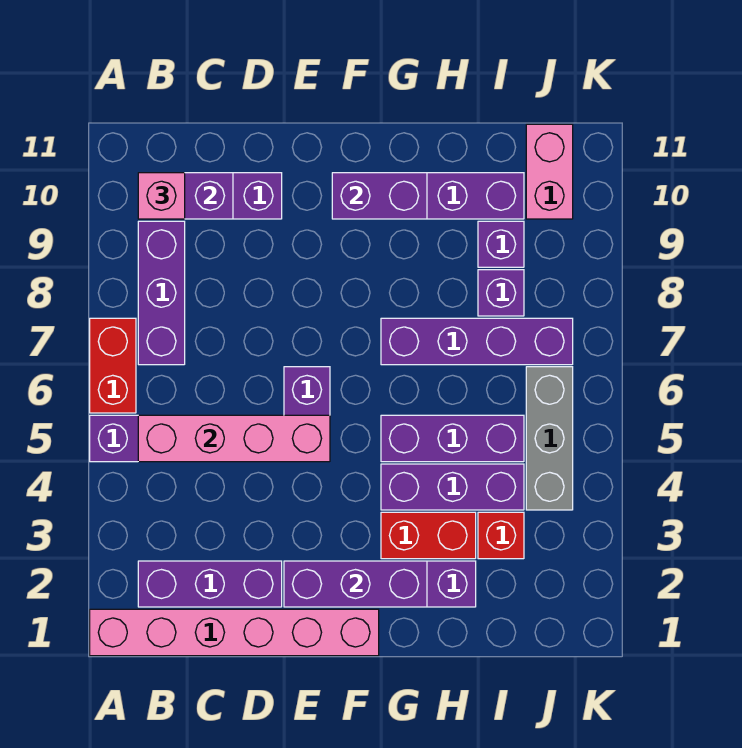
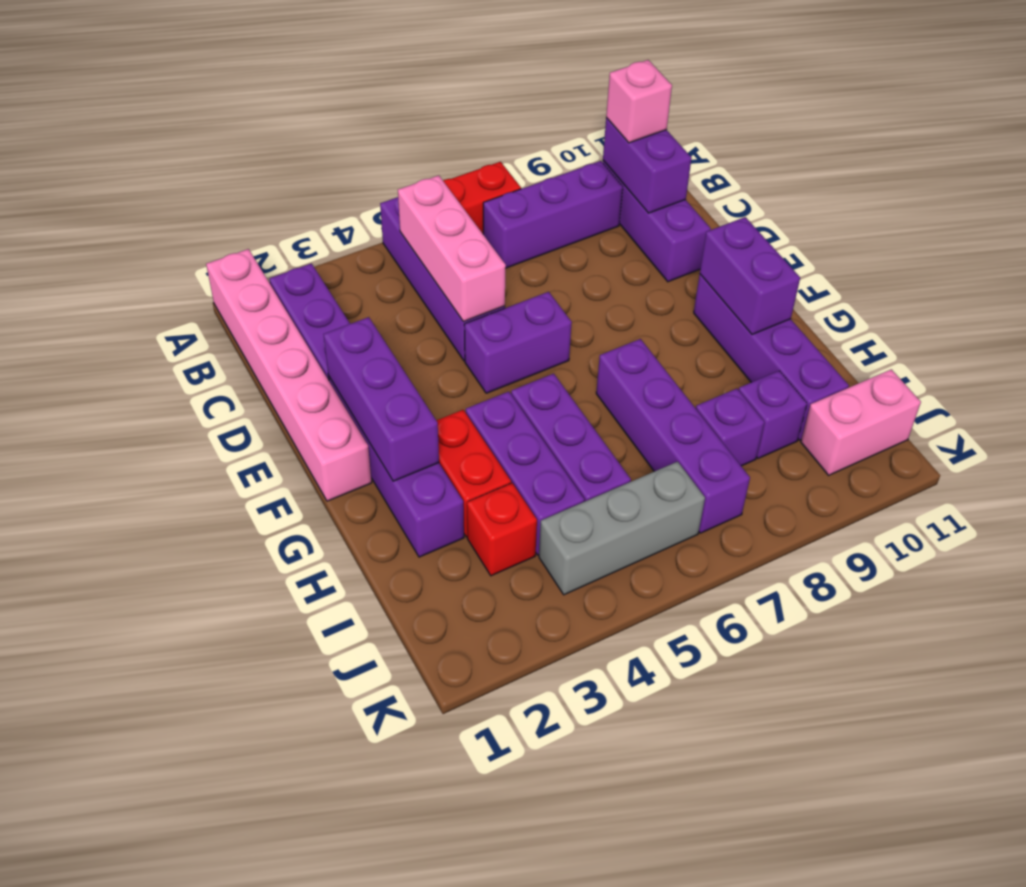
pink 1x4 brick [138,415,330,462] -> pink 1x3 brick [398,175,506,322]

